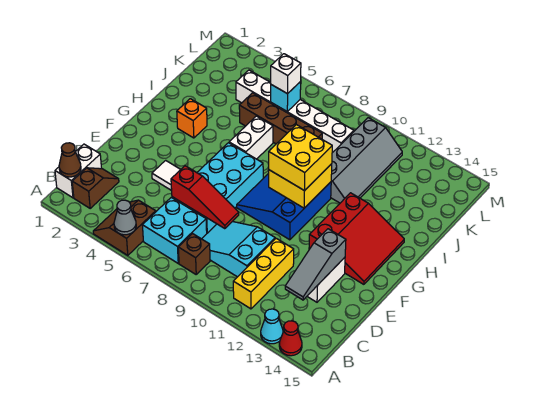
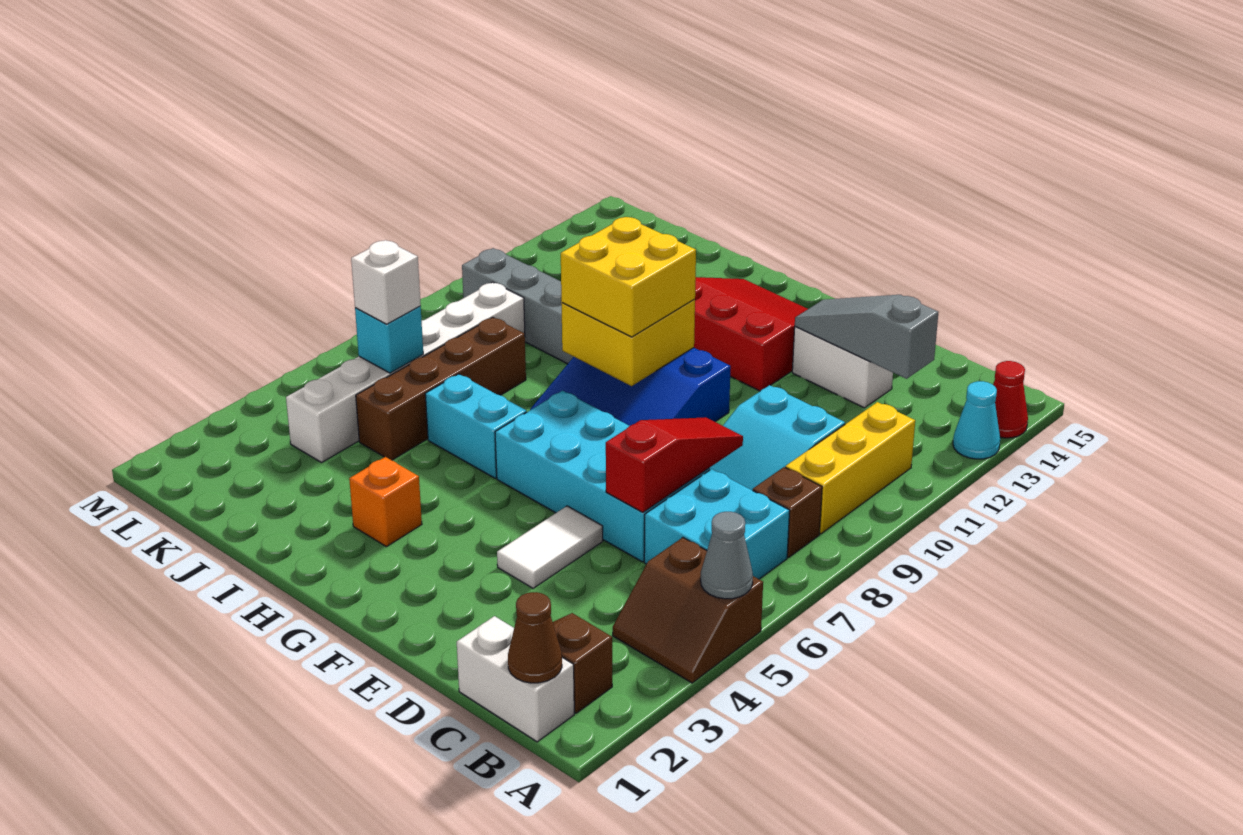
yellow 1x3 brick [233,238,294,309] -> yellow 1x3 brick turned to [785,402,915,534]
grey 1x3 slope [285,229,346,300] -> grey 1x3 slope turned to [795,295,938,379]
white 1x2 brick [229,116,273,159] -> cyan 1x2 brick [425,374,527,478]

